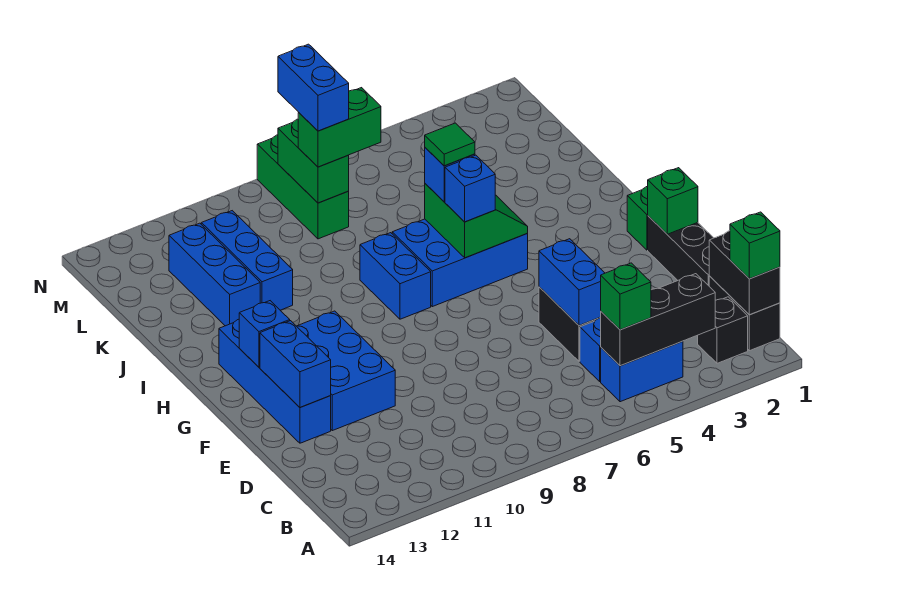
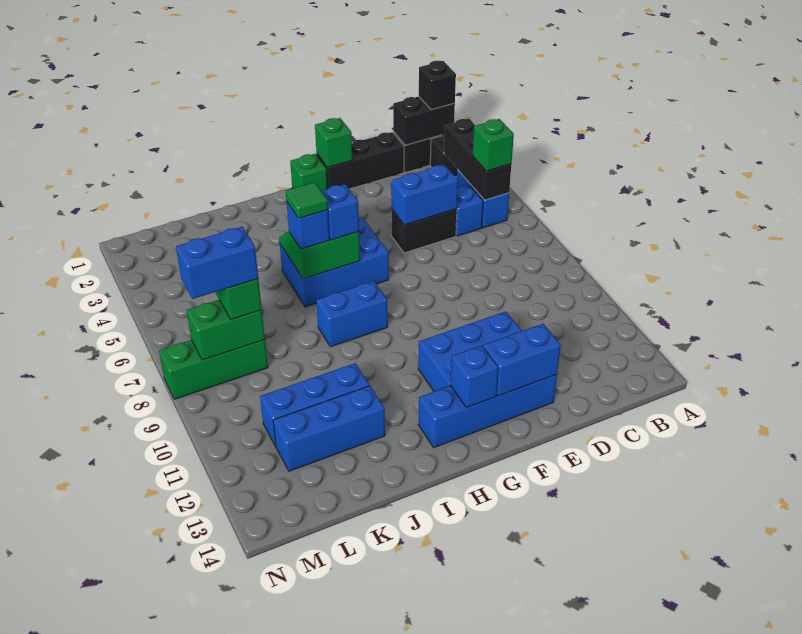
green 1x1 brick [730,212,780,279] -> black 1x1 brick [419,61,456,110]
blue 2x3 brick [392,219,528,307] -> blue 2x3 brick turned to [280,218,389,307]

